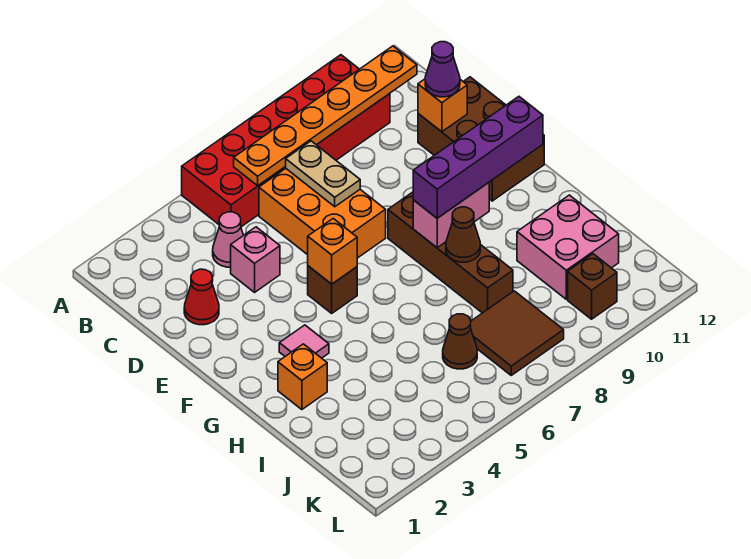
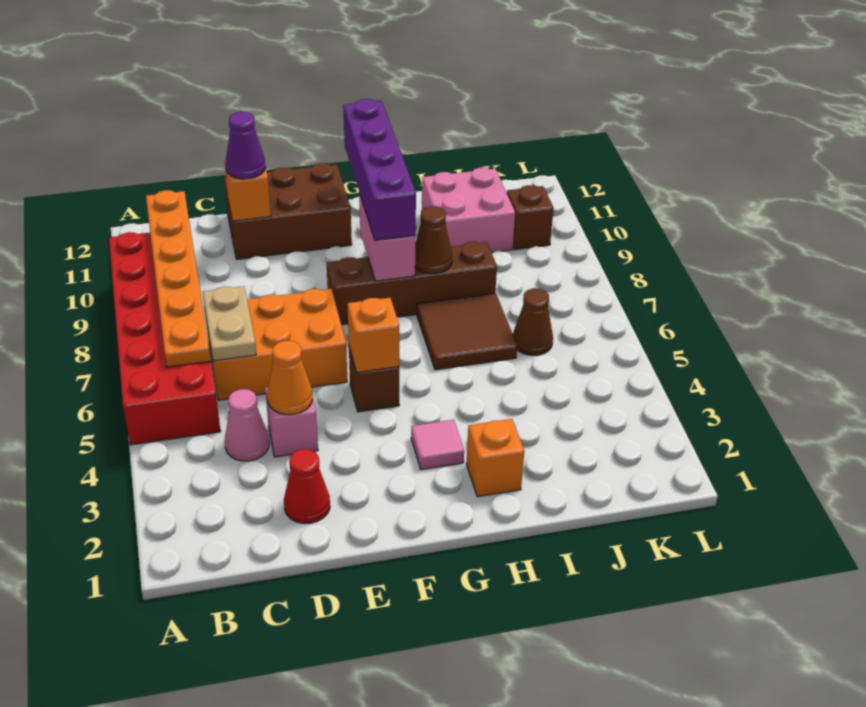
tan 1x2 plate [285,141,360,207] -> tan 1x2 plate turned to [203,286,256,361]
none -> orange 1x1 cone [267,341,312,415]
brown 2x2 tile [471,291,564,375] -> brown 2x2 tile moved to [417,293,517,370]

